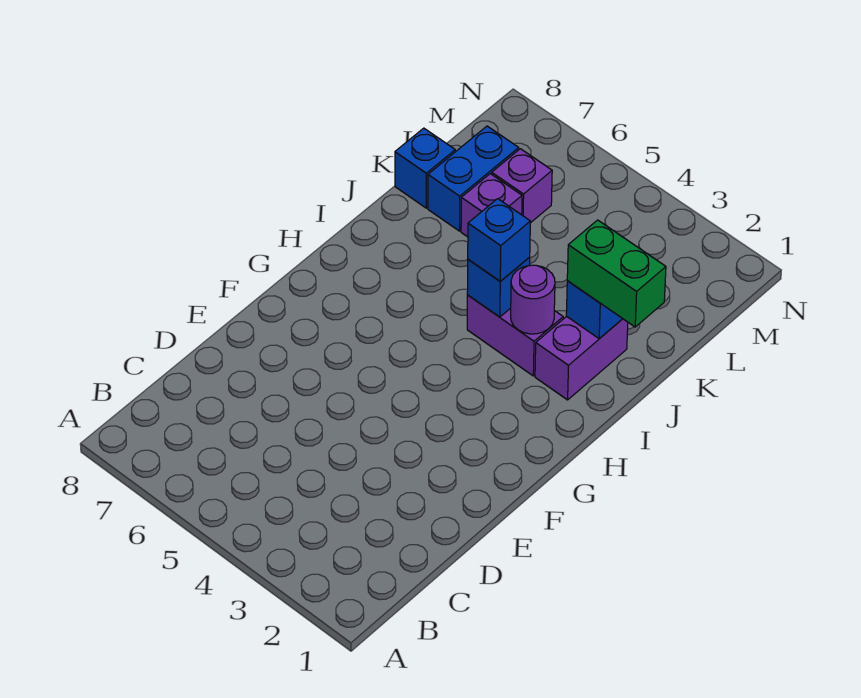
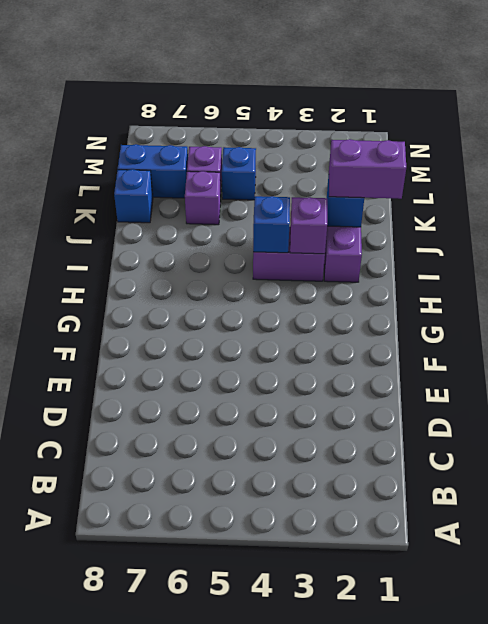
purple 1x1 round brick [511,265,555,334] -> purple 1x1 brick [290,197,327,254]
blue 1x1 brick [468,199,530,281] -> blue 1x1 brick moved to [222,147,256,200]
green 1x2 brick [567,220,666,327] -> purple 1x2 brick [329,139,406,199]
blue 1x2 brick [428,126,519,231] -> blue 1x2 brick turned to [118,144,188,198]

